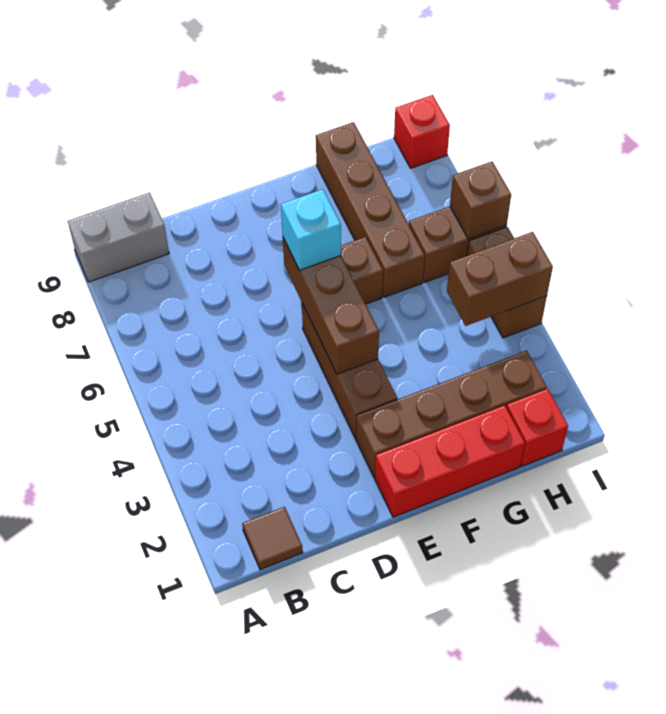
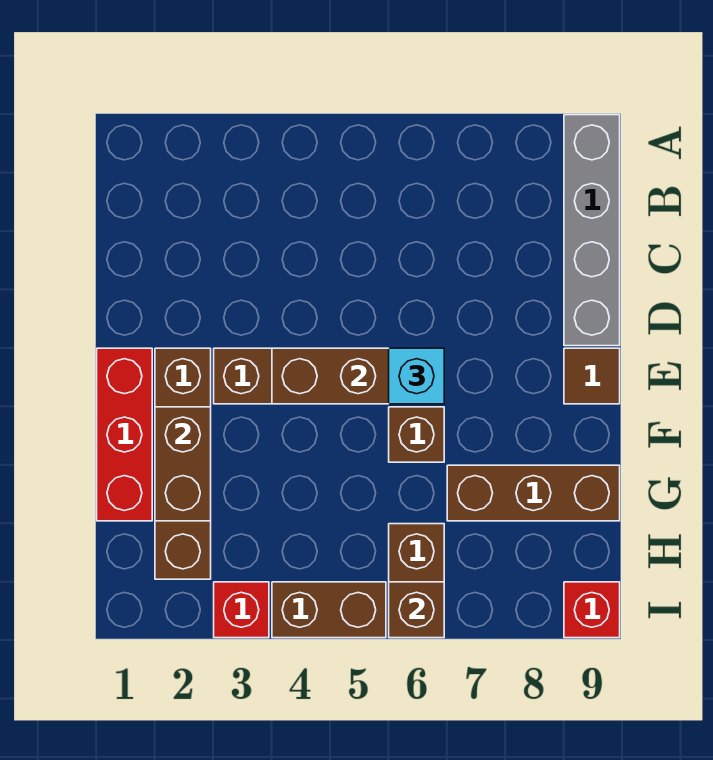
grey 1x2 brick [68,193,169,282] -> grey 1x4 brick [564,115,620,346]
brown 1x1 tile [242,507,303,570] -> brown 1x1 tile moved to [564,348,620,404]
brown 1x4 brick [316,122,425,297] -> brown 1x3 brick [447,465,620,521]
red 1x1 brick [506,389,568,466] -> red 1x1 brick moved to [214,582,269,638]
brown 1x2 brick [447,232,553,326] -> brown 1x2 brick moved to [155,407,211,521]

